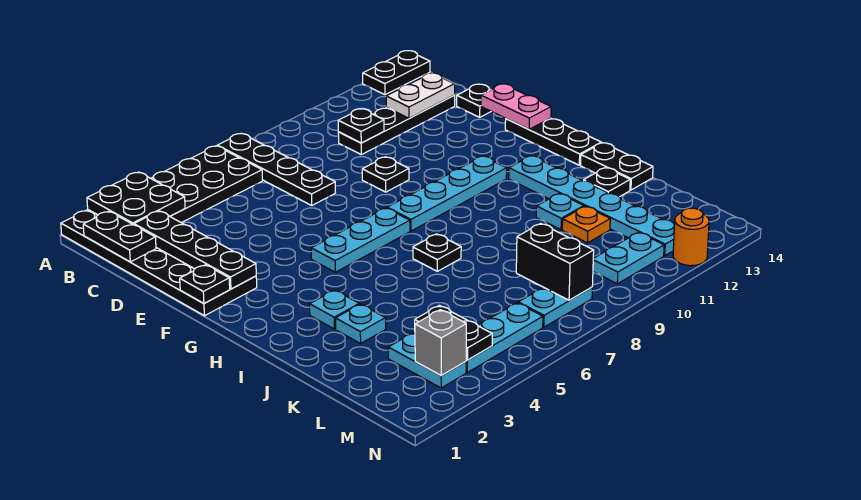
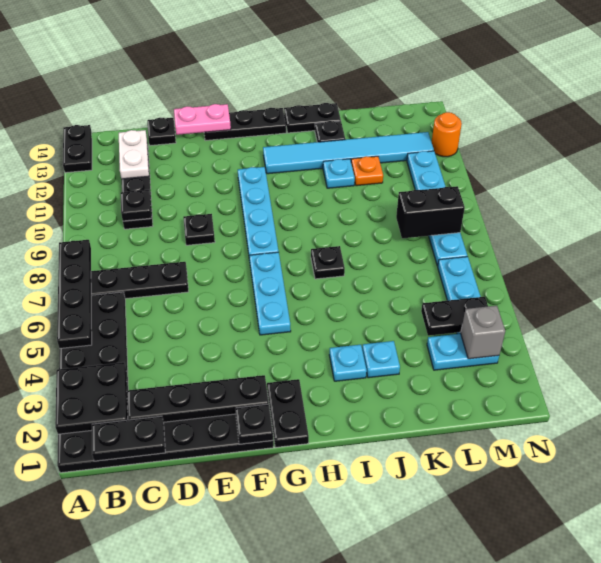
none -> black 1x4 plate [57,240,92,349]
none -> black 1x2 plate [267,379,309,448]
cyan 1x6 plate [509,156,674,256] -> cyan 1x6 tile [263,132,434,174]

